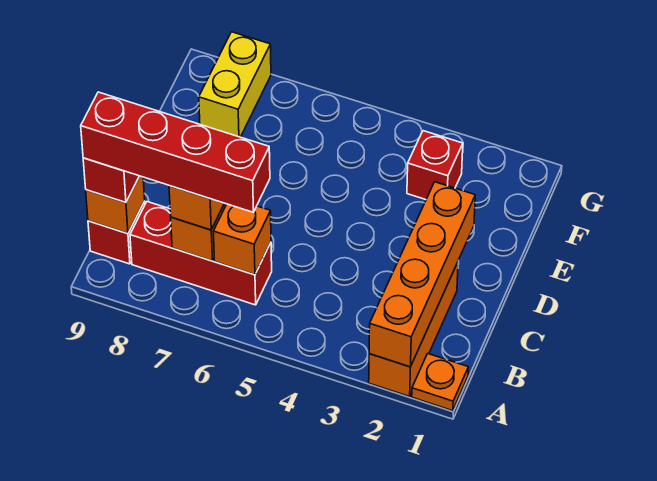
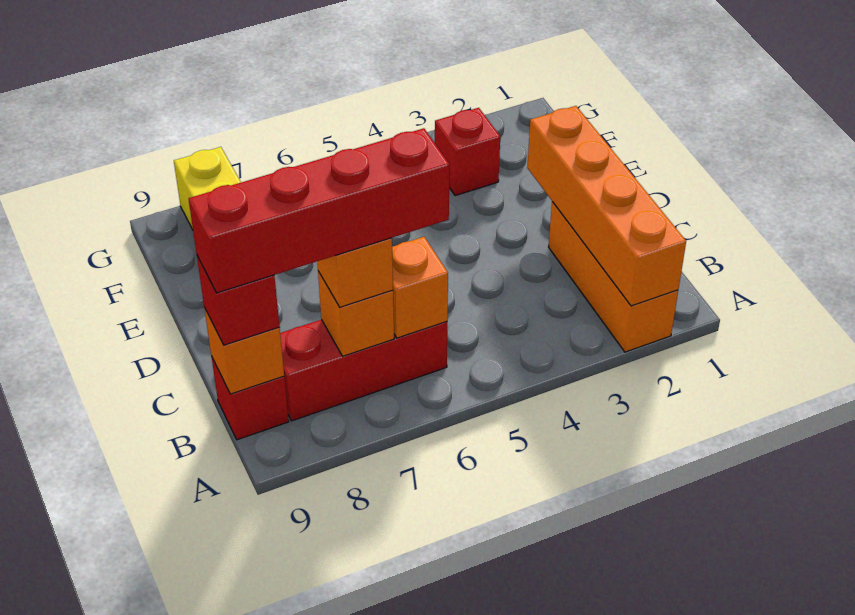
orange 1x1 plate [412,354,468,411] -> none

